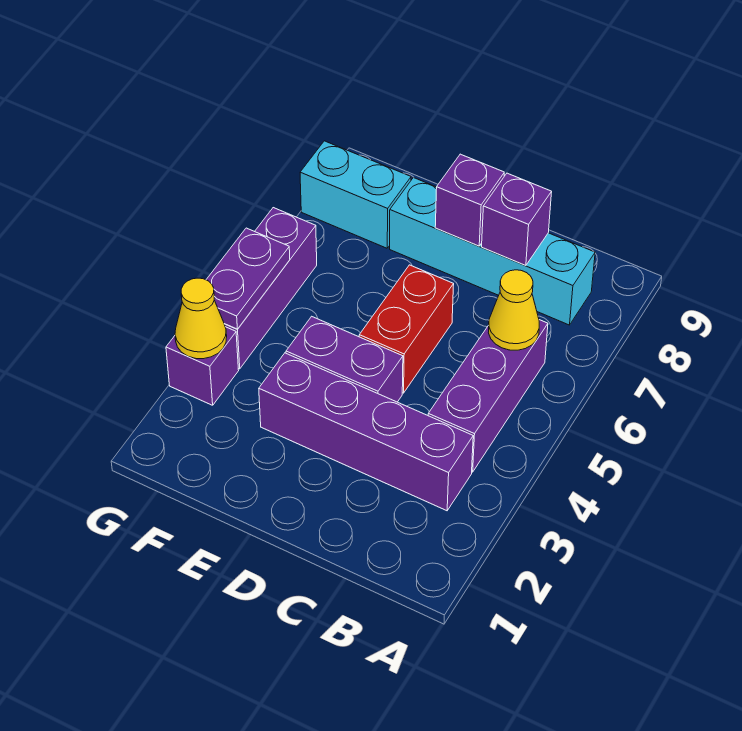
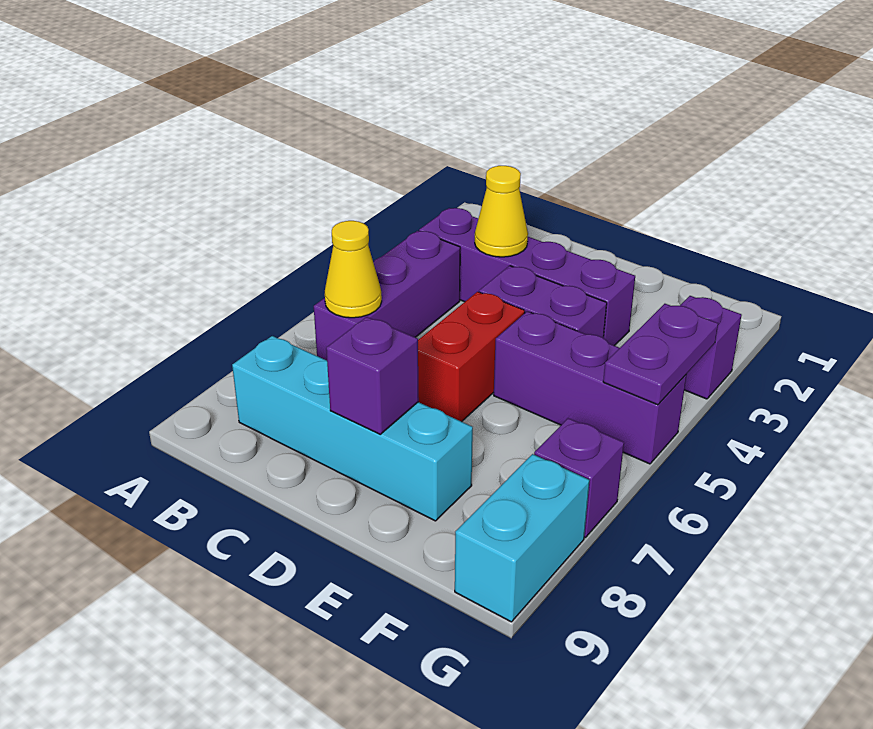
purple 1x1 brick [482,173,552,265] -> purple 1x1 brick moved to [534,418,624,537]
cyan 1x2 brick [300,141,411,248] -> cyan 1x2 brick turned to [455,454,589,622]
yellow 1x1 cone [175,278,227,359] -> yellow 1x1 cone moved to [475,166,528,257]
purple 1x3 brick [224,208,317,369] -> purple 1x3 brick turned to [494,311,686,464]

